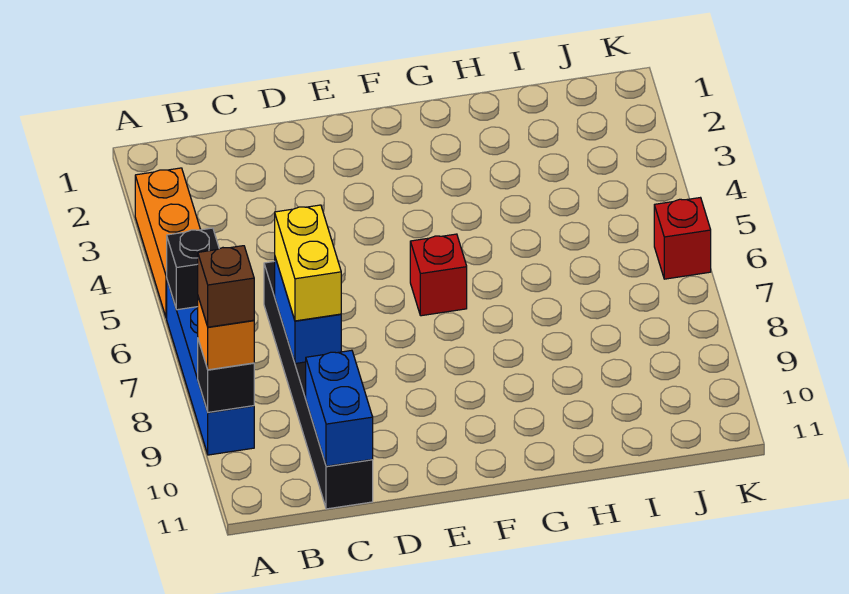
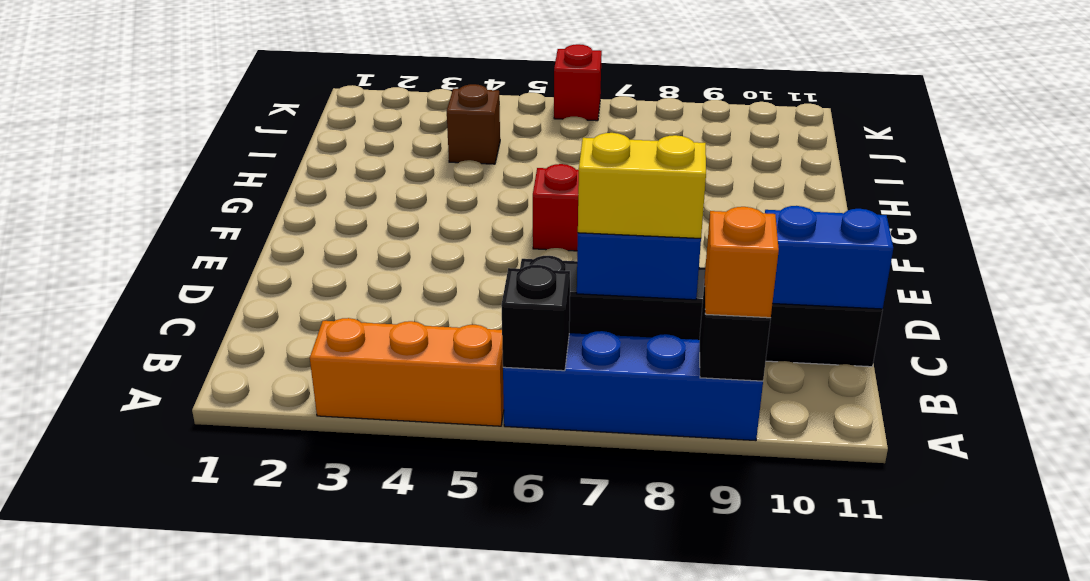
brown 1x1 brick [198,246,254,327] -> brown 1x1 brick moved to [447,84,500,164]

